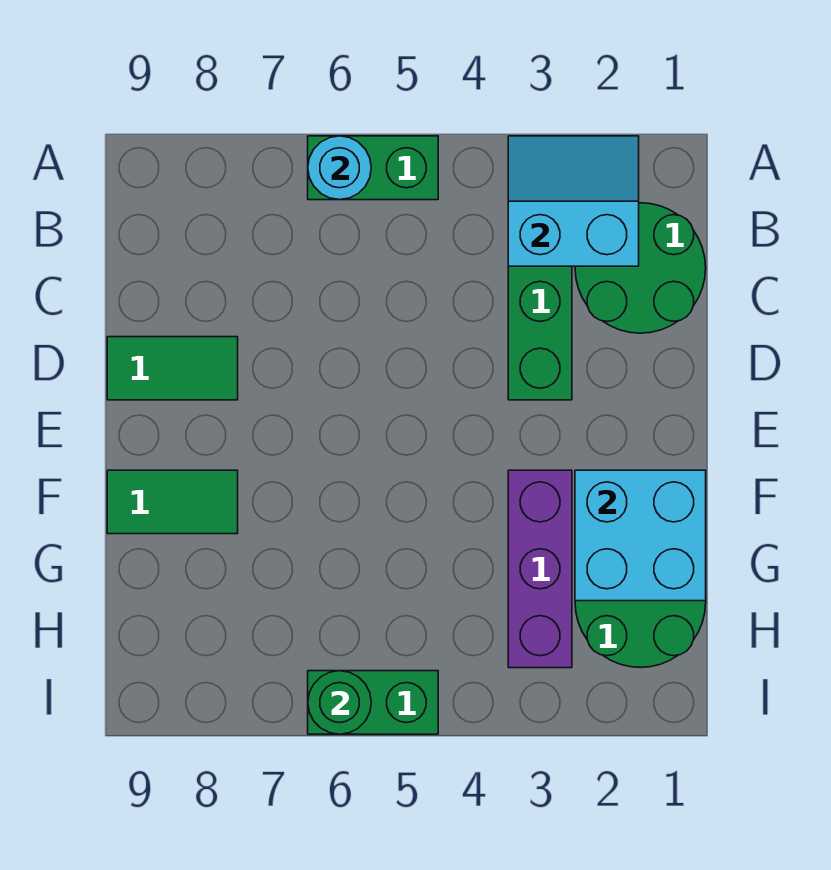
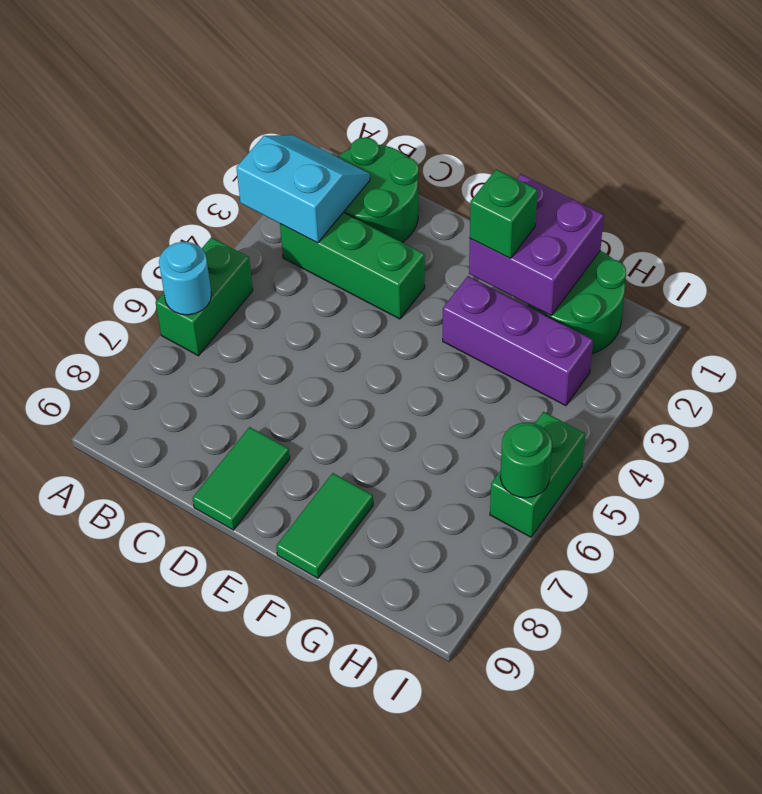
cyan 2x2 slope [508,136,639,266] -> cyan 2x2 slope turned to [236,135,370,243]
cyan 2x2 brick [575,470,706,601] -> purple 2x2 brick [469,174,604,315]
none -> green 1x1 brick [470,169,537,258]

